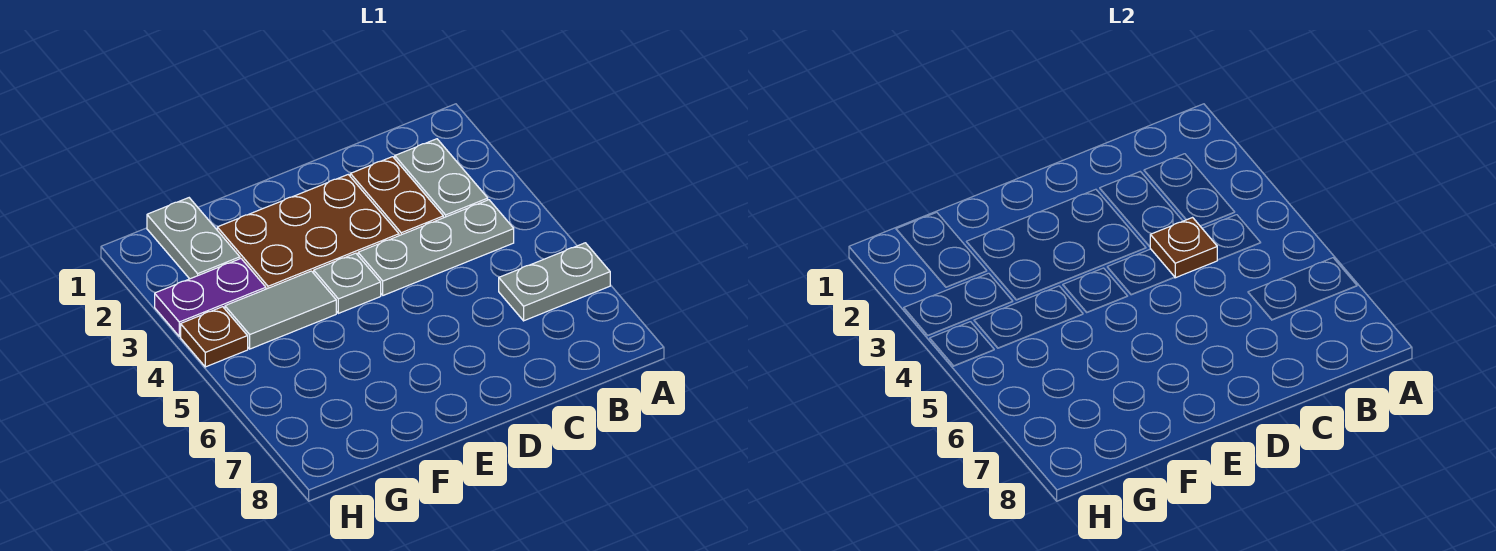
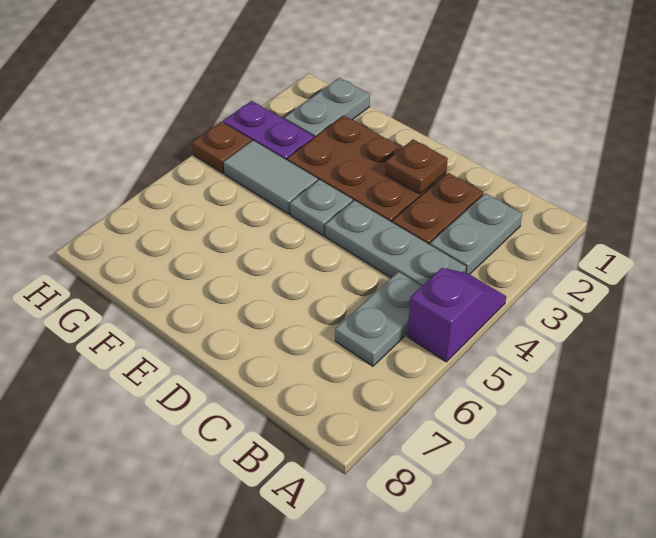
none -> purple 1x2 slope [407,268,506,362]
grey 1x2 plate [499,243,610,321] -> grey 1x2 plate turned to [335,272,422,366]
brown 1x1 plate [1150,218,1217,278] -> brown 1x1 plate moved to [385,139,448,194]

